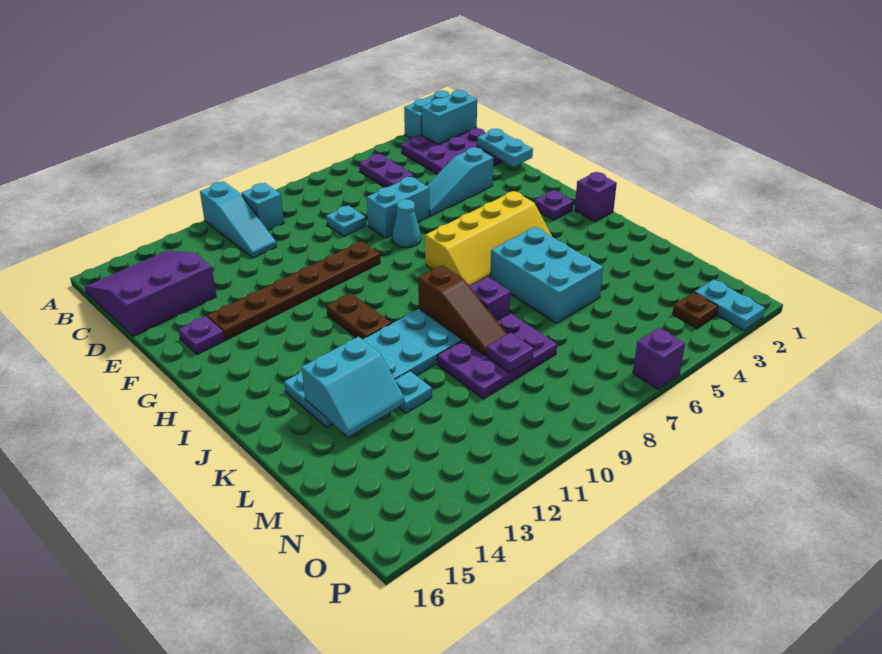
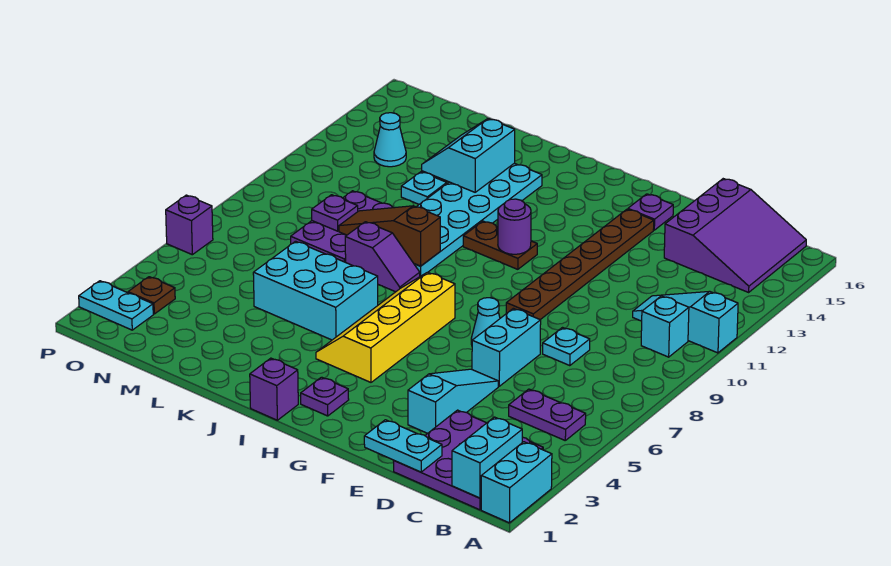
none -> purple 1x1 round brick [498,199,531,254]
none -> cyan 1x1 cone [374,113,406,167]

